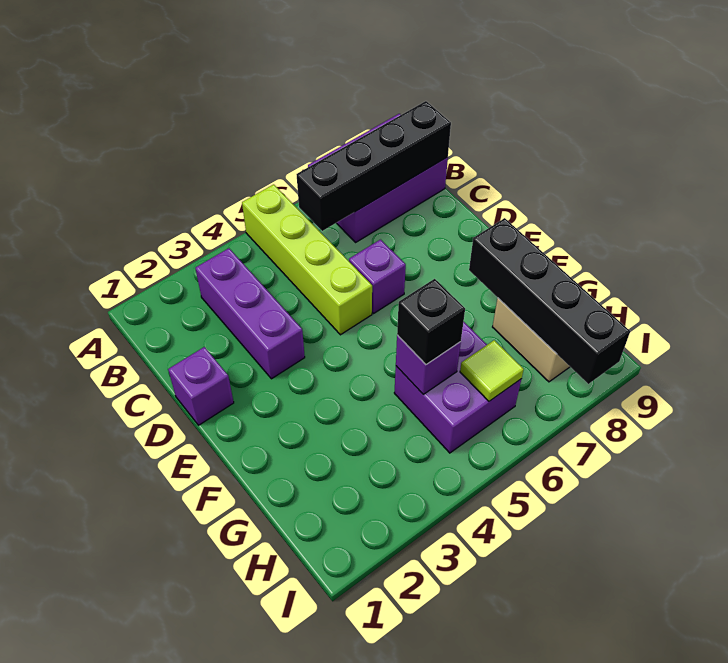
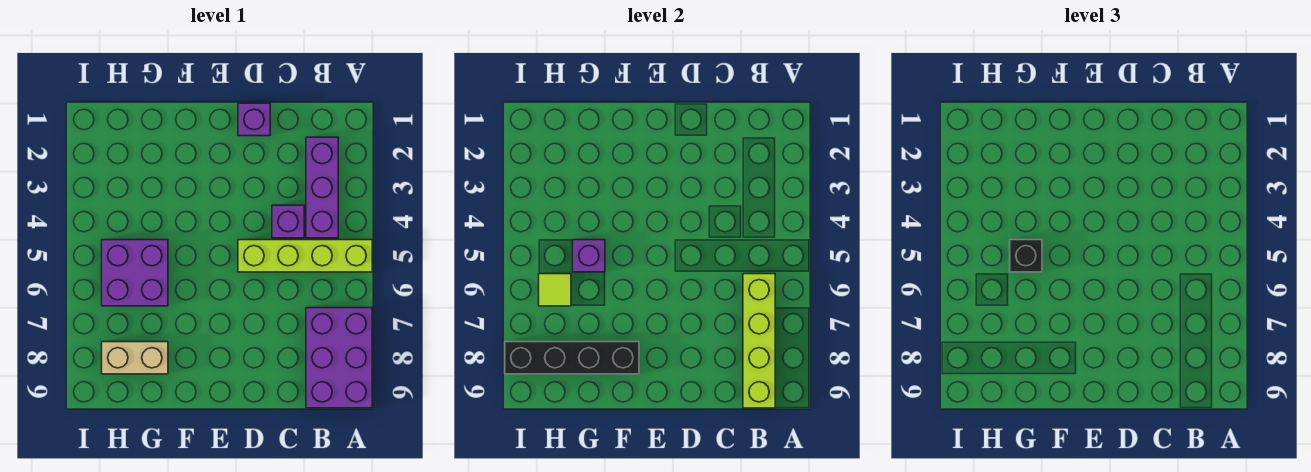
purple 1x3 brick [195,248,305,379] -> purple 1x3 brick turned to [306,137,338,238]
black 1x4 brick [296,101,451,231] -> lime 1x4 brick [743,274,775,408]
purple 1x1 brick [349,240,406,313] -> purple 1x1 brick moved to [272,205,304,238]

